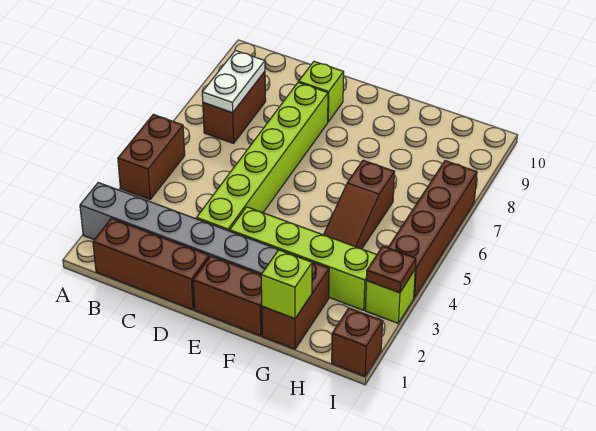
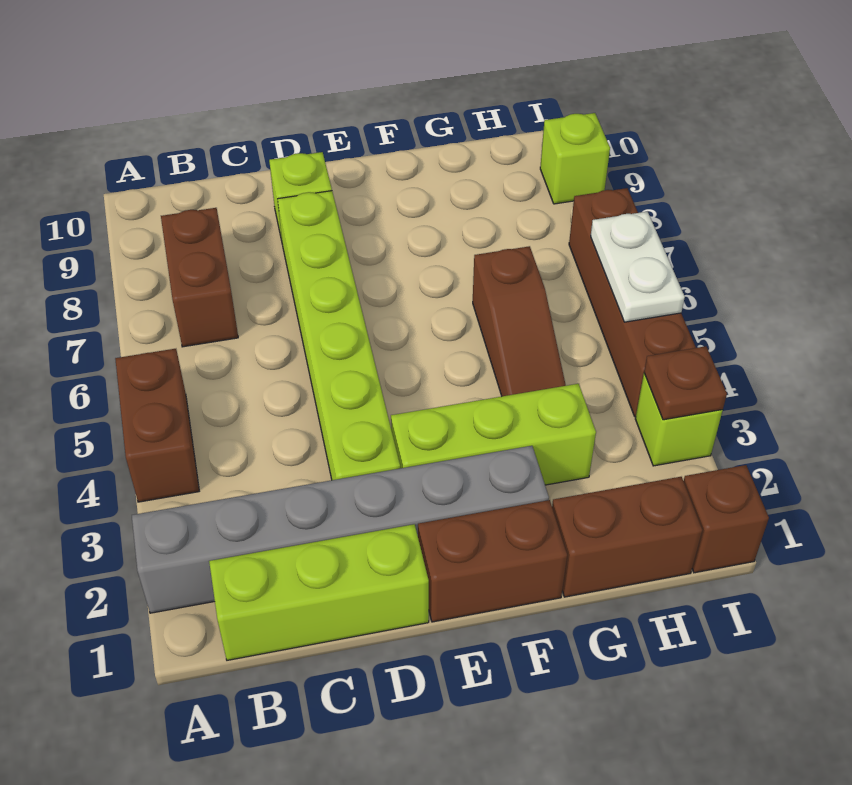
brown 1x3 brick [93,219,209,310] -> lime 1x3 brick [209,524,429,660]
white 1x2 plate [202,51,265,113] -> white 1x2 plate moved to [591,212,685,322]
lime 1x4 brick [230,207,377,310] -> lime 1x3 brick [391,384,596,485]
brown 1x2 brick [262,262,329,349] -> brown 1x2 brick turned to [552,477,702,597]
lime 1x1 brick [261,250,312,319] -> lime 1x1 brick moved to [540,113,610,204]

